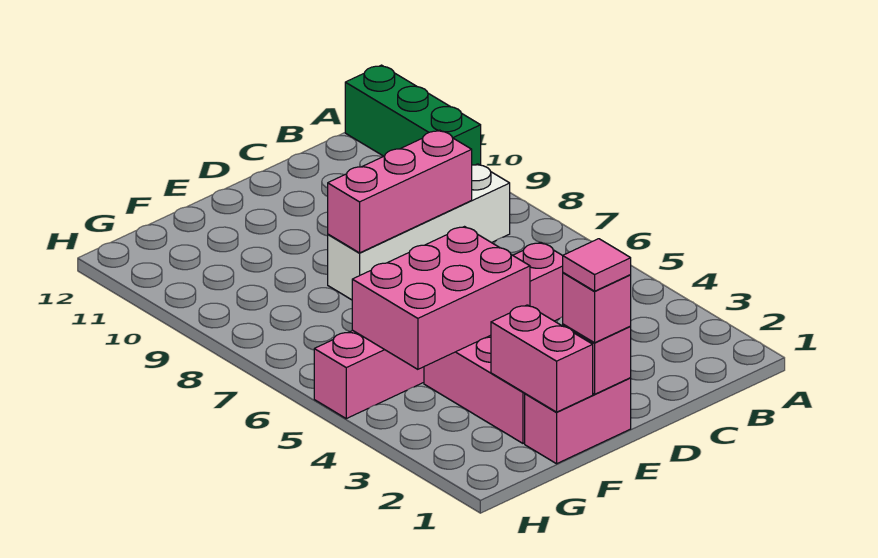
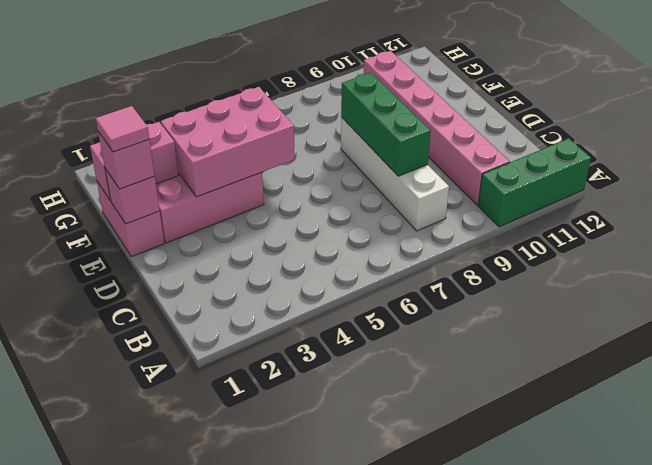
pink 1x6 brick [314,242,563,419] -> pink 1x6 brick moved to [364,51,510,205]
pink 1x3 brick [328,130,472,253] -> green 1x3 brick [341,73,431,176]
pink 2x3 brick [352,227,530,369] -> pink 2x3 brick turned to [161,87,295,197]

